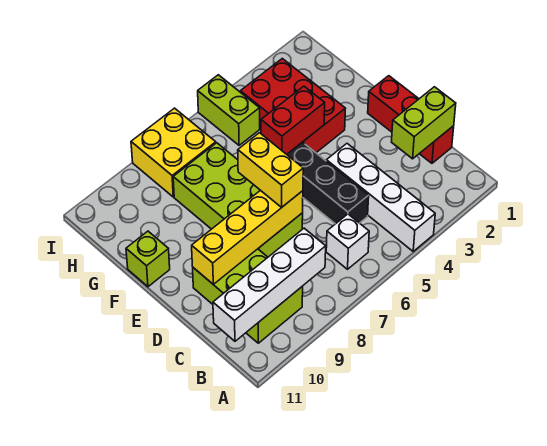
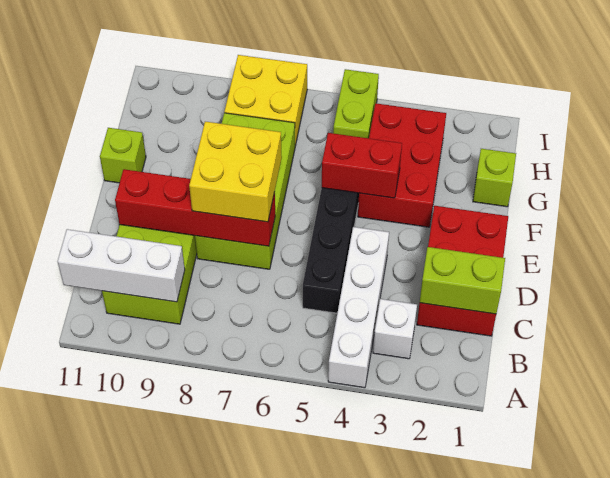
white 1x1 brick [326,214,369,269] -> white 1x1 brick moved to [373,299,417,359]
white 1x4 brick [213,228,326,341] -> white 1x3 brick [57,229,185,302]
red 1x3 brick [368,76,454,163] -> red 2x3 brick [417,206,508,336]
yellow 1x4 brick [192,190,303,284] -> red 1x4 brick [115,169,275,246]
yellow 1x2 brick [238,133,303,207] -> yellow 2x2 brick [189,122,282,222]
none -> lime 1x1 brick [473,149,516,207]

